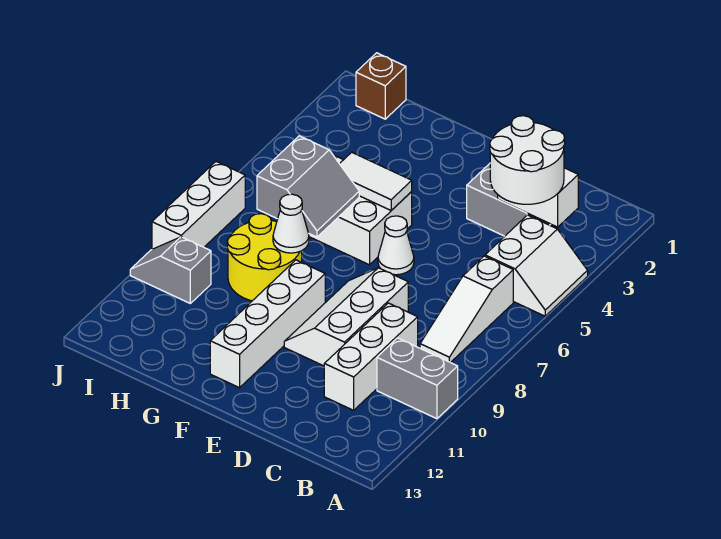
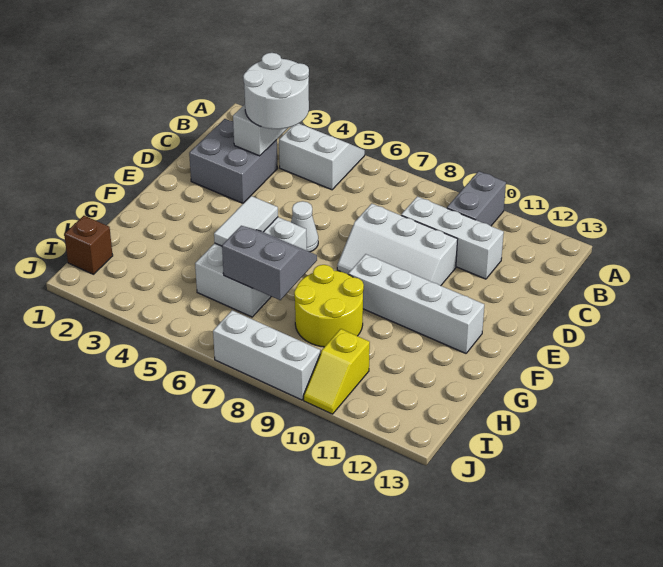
white 1x3 slope [420,256,513,363] -> none
white 1x1 cone [273,194,309,253] -> none
grey 1x2 slope [130,237,211,303] -> yellow 1x2 slope [304,329,370,414]

